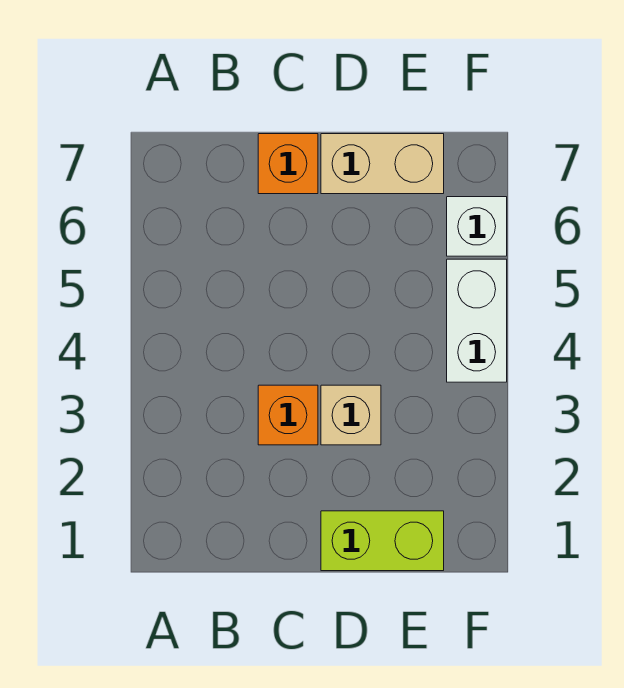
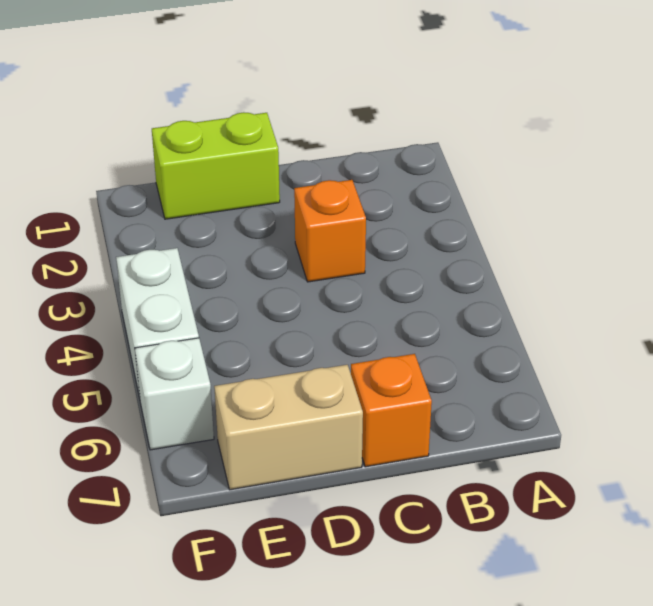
tan 1x1 brick [321,385,381,445] -> none

